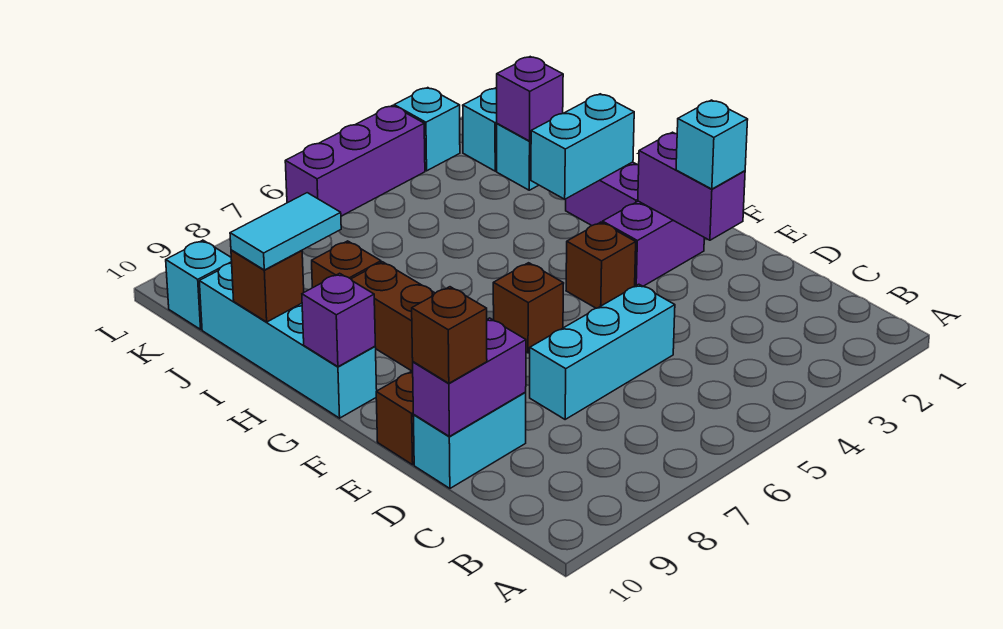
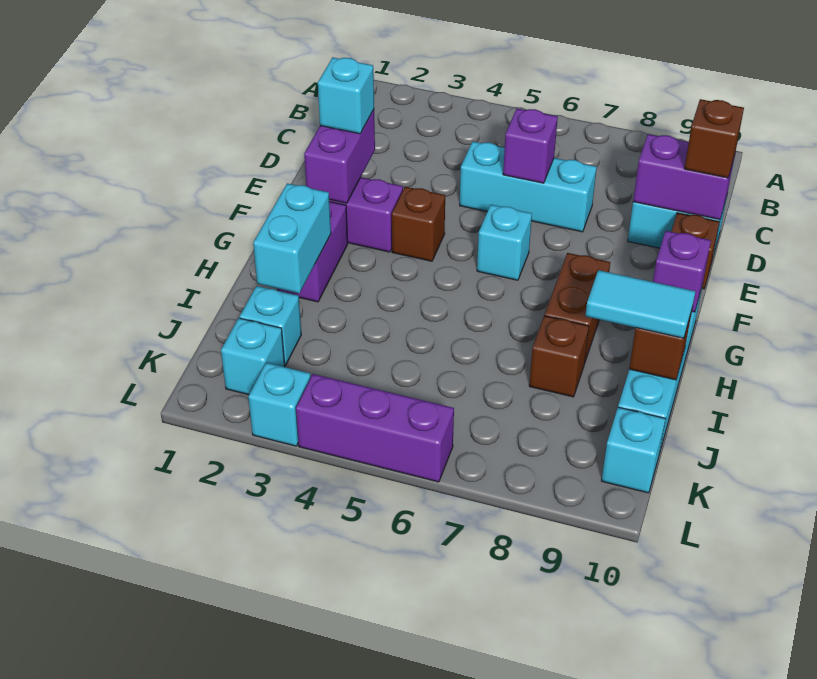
brown 1x1 brick [493,263,564,353] -> cyan 1x1 brick [477,205,532,280]
cyan 1x2 brick [531,94,634,199] -> cyan 1x2 brick turned to [253,183,331,293]
purple 1x1 brick [497,57,563,141] -> purple 1x1 brick moved to [503,108,558,183]

